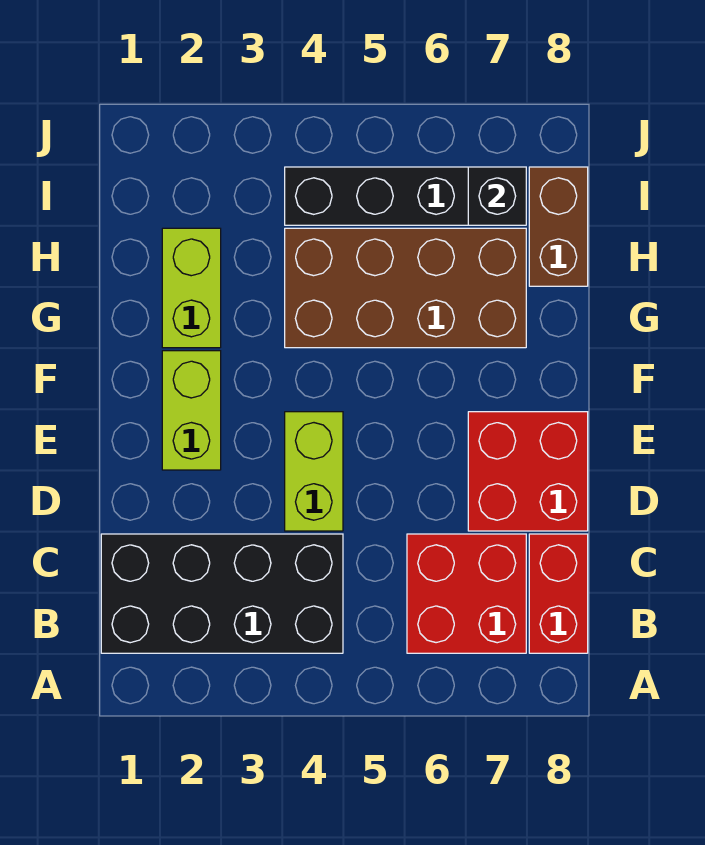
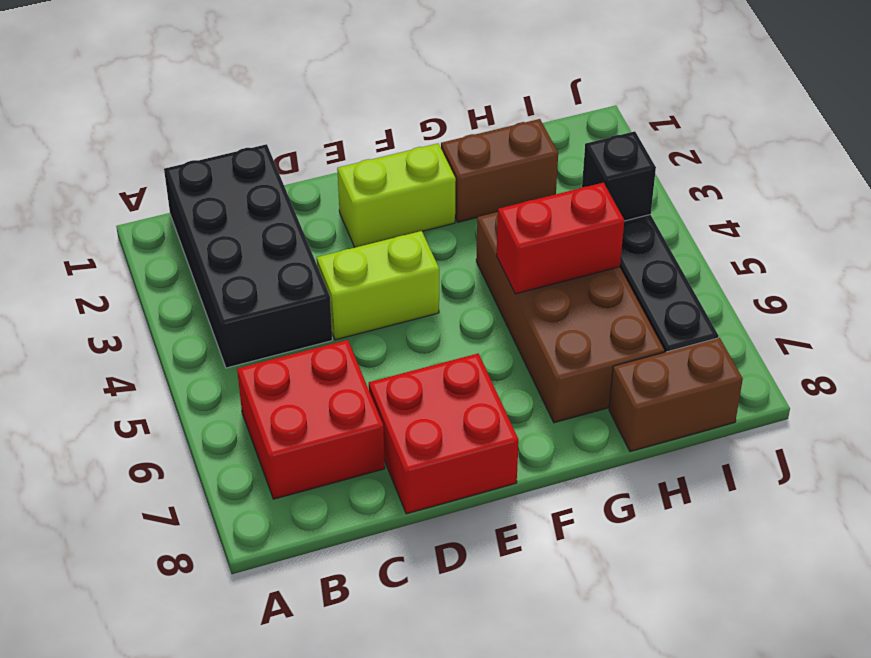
red 1x2 brick [529,534,588,653] -> red 1x2 brick moved to [497,183,624,294]
lime 1x2 brick [162,228,221,348] -> brown 1x2 brick [441,119,558,222]
black 1x1 brick [468,167,526,225] -> black 1x1 brick moved to [582,131,656,221]

